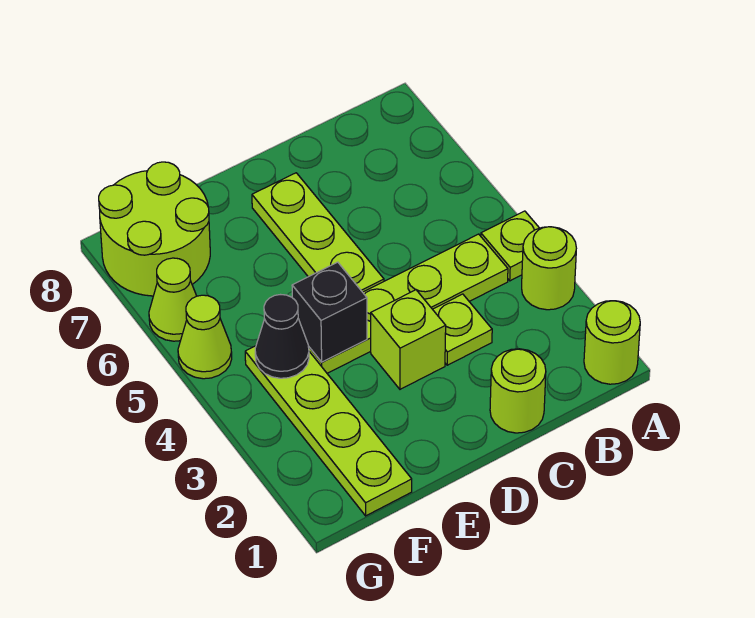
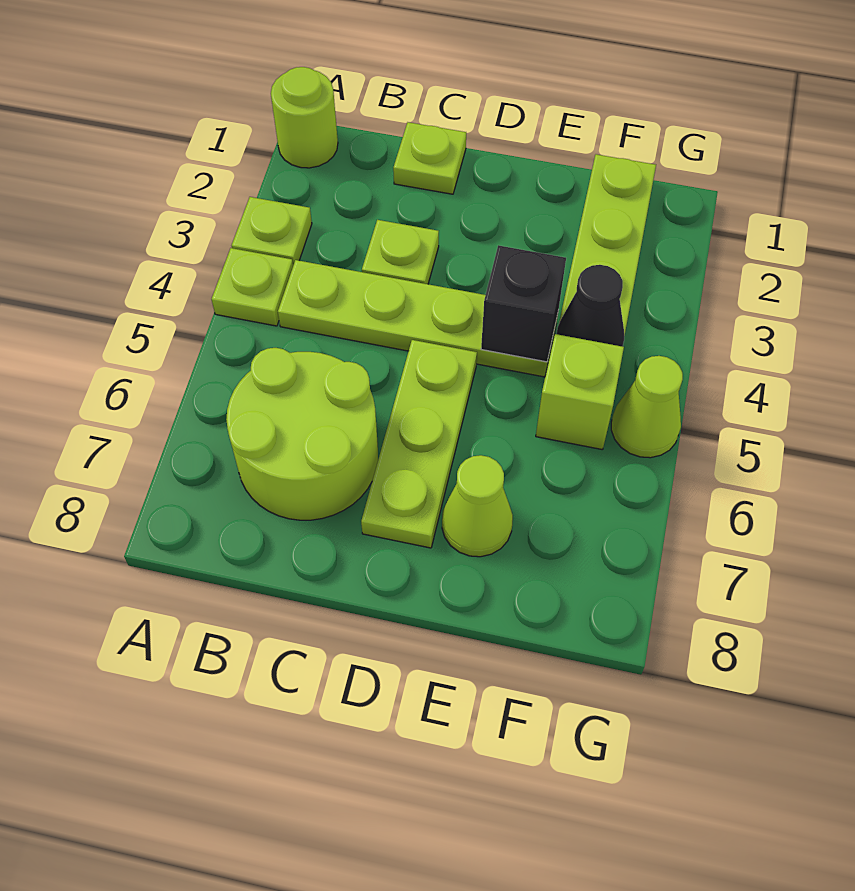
lime 1x1 round brick [522,227,576,310] -> lime 1x1 plate [232,197,312,265]
lime 1x1 round brick [490,349,546,433] -> lime 1x1 plate [393,122,466,194]
lime 1x1 brick [371,290,446,389] -> lime 1x1 brick moved to [536,334,624,450]
lime 2x2 round brick [99,162,210,296] -> lime 2x2 round brick moved to [226,348,378,520]
lime 1x1 cone [149,258,196,341] -> lime 1x1 cone moved to [442,455,513,557]

